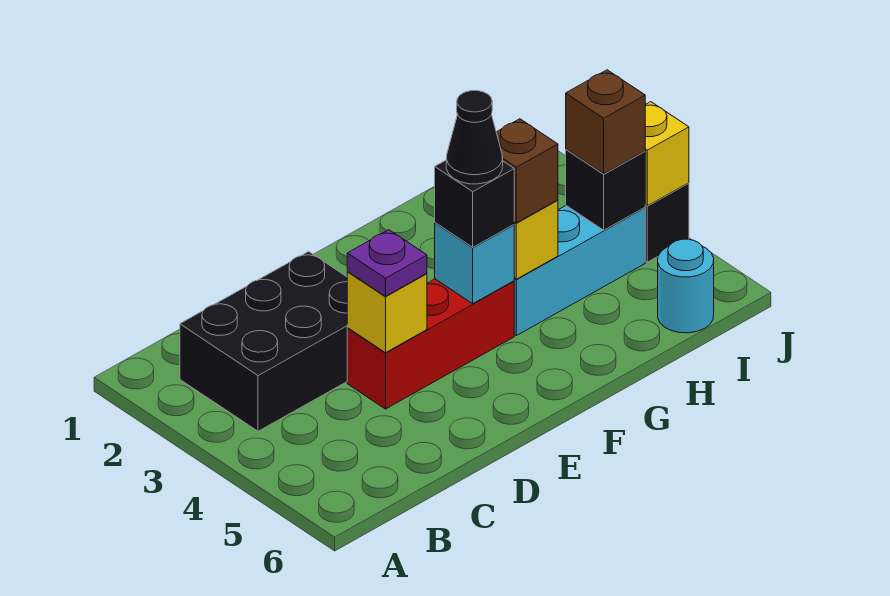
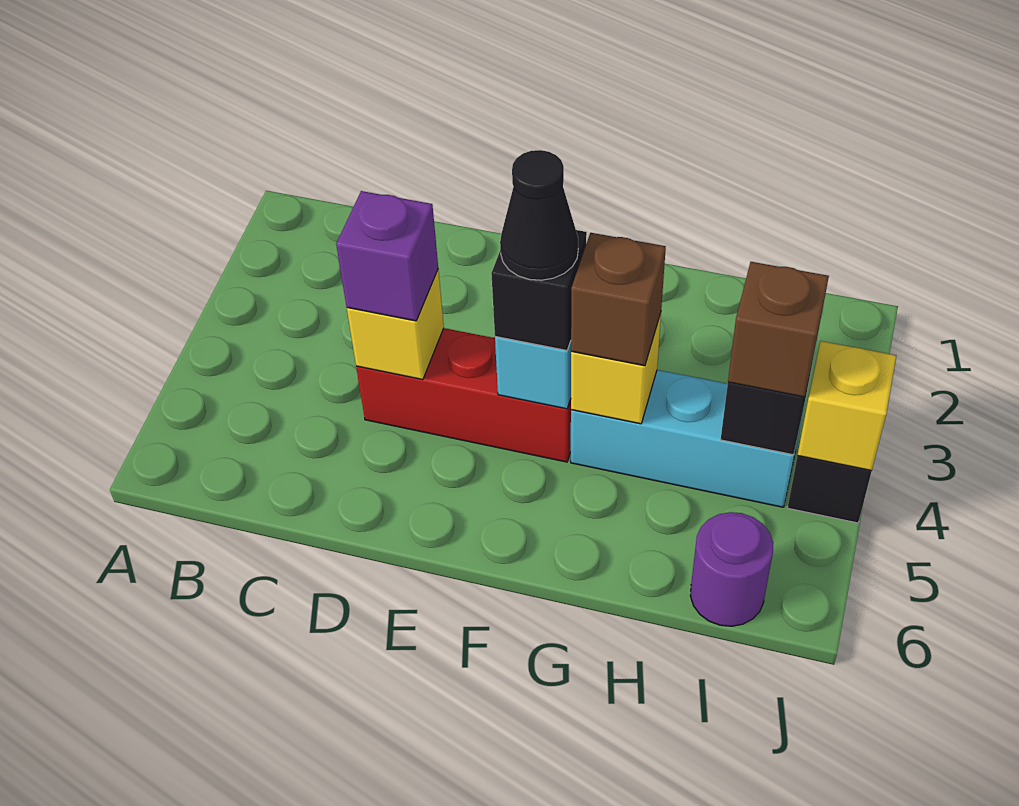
black 2x3 brick [180,252,347,431] -> none
purple 1x1 plate [347,230,427,296] -> purple 1x1 brick [336,191,438,321]
cyan 1x1 round brick [658,239,714,333] -> purple 1x1 round brick [690,512,773,626]

